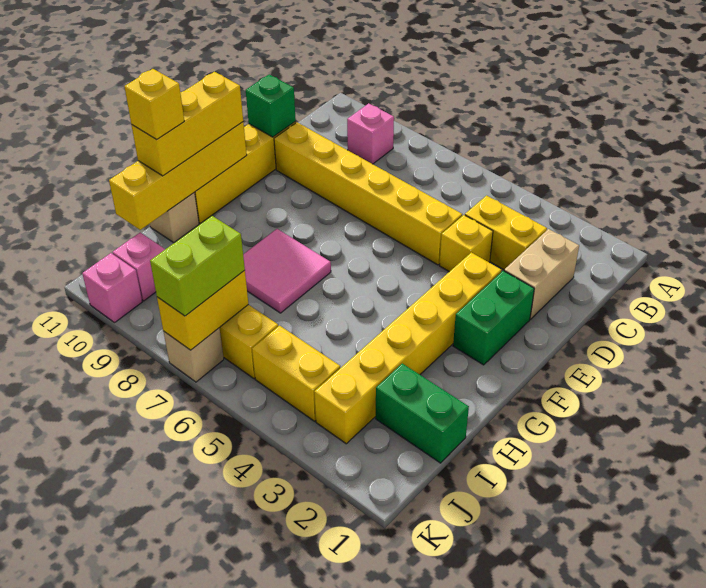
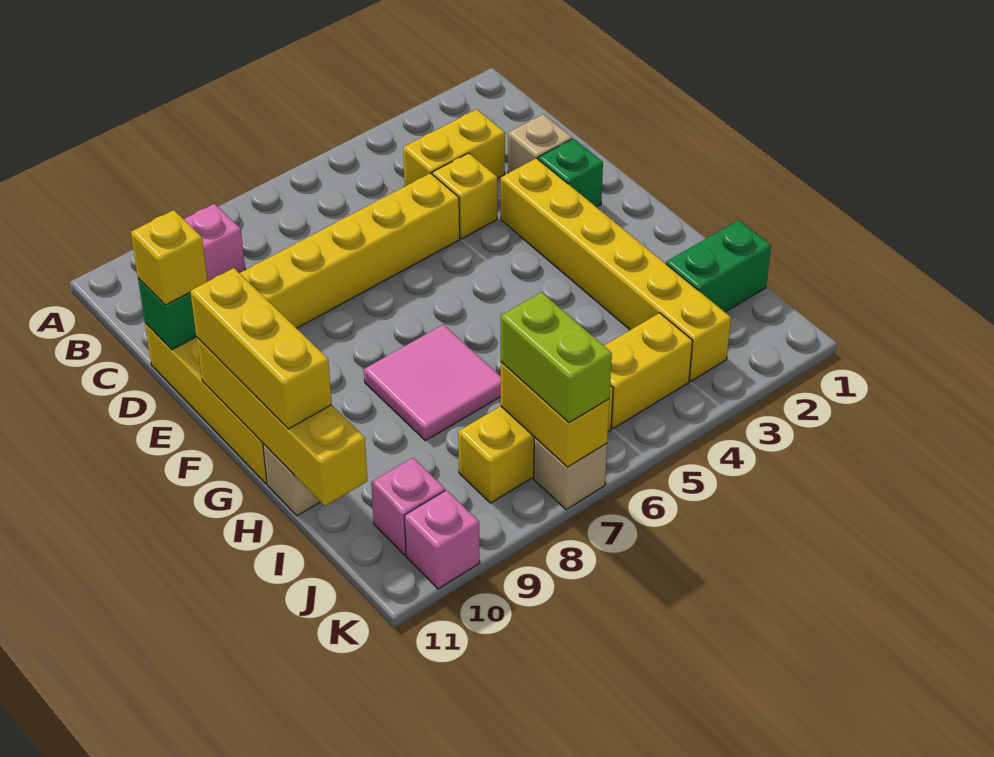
tan 1x2 brick [504,229,579,319] -> tan 1x1 brick [508,114,572,173]
green 1x2 brick [453,271,534,365] -> green 1x1 brick [538,139,603,207]
yellow 1x1 brick [124,69,184,140] -> yellow 1x1 brick moved to [131,210,208,305]

